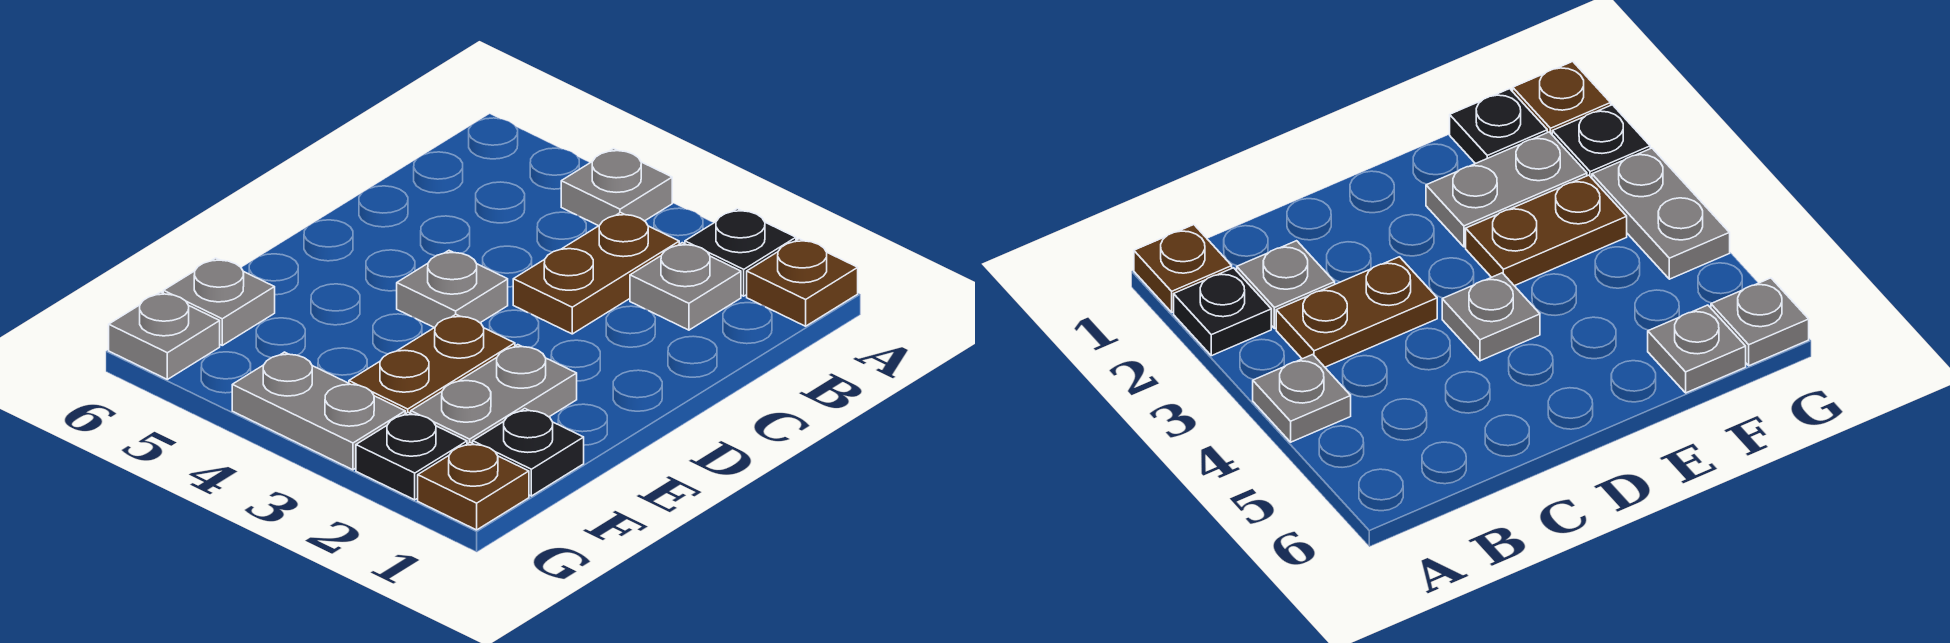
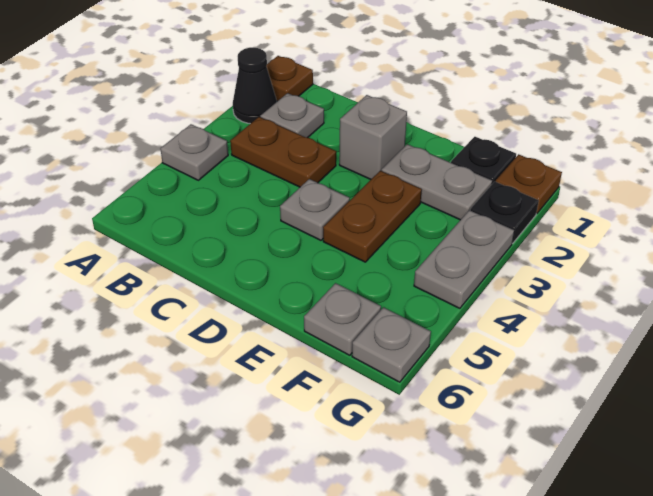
black 1x1 plate [685,209,796,296] -> black 1x1 cone [233,48,277,124]
none -> grey 1x1 brick [339,95,407,179]
brown 1x2 plate [349,315,515,414] -> brown 1x2 plate turned to [323,171,422,262]

